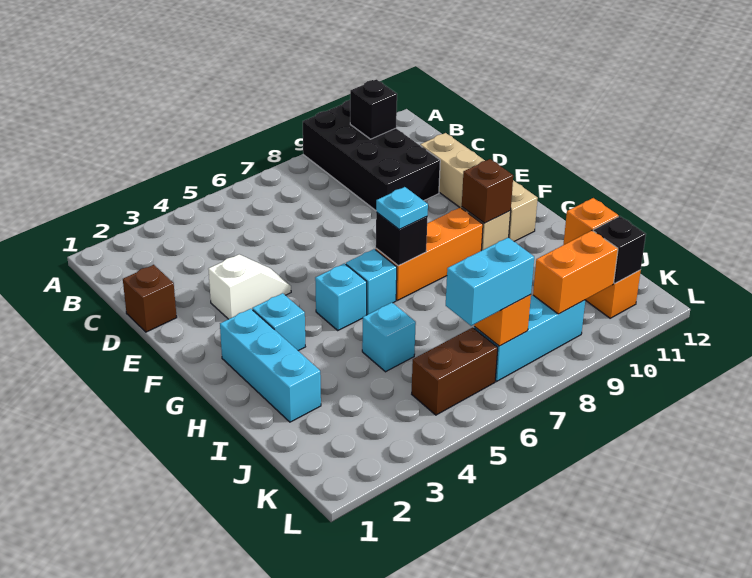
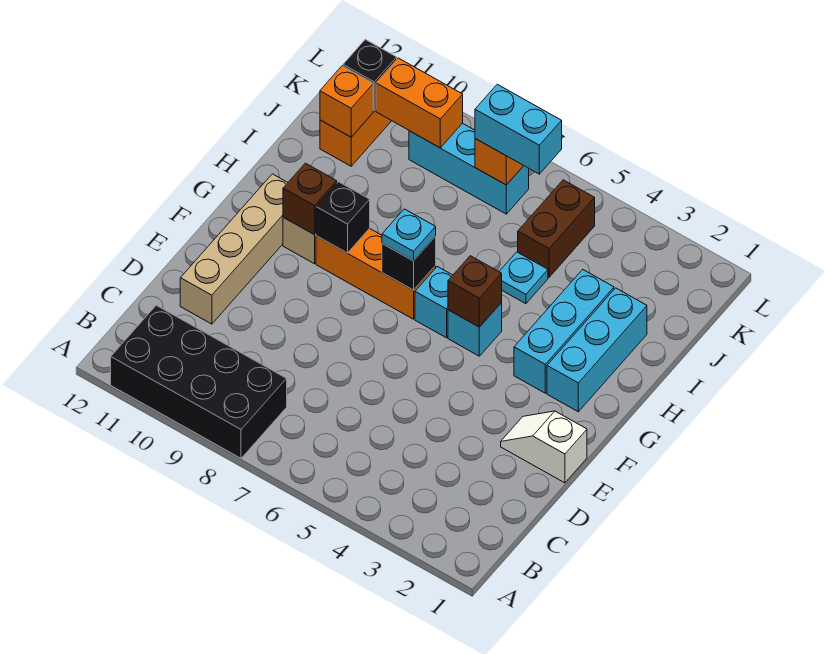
black 2x4 brick [303,100,440,211] -> black 2x4 brick turned to [111,305,287,458]
black 1x1 brick [350,79,397,139] -> black 1x1 brick moved to [316,182,370,253]
brown 1x1 brick [123,265,177,332] -> brown 1x1 brick moved to [448,256,502,327]
white 1x2 slope [208,255,291,319] -> white 1x2 slope moved to [501,411,587,483]
cyan 1x1 brick [252,293,305,351] -> cyan 1x3 brick [514,270,614,393]
cyan 1x1 brick [362,303,416,372] -> cyan 1x1 plate [499,252,548,304]
brown 1x2 brick [412,328,498,415] -> brown 1x2 brick turned to [518,180,595,277]

